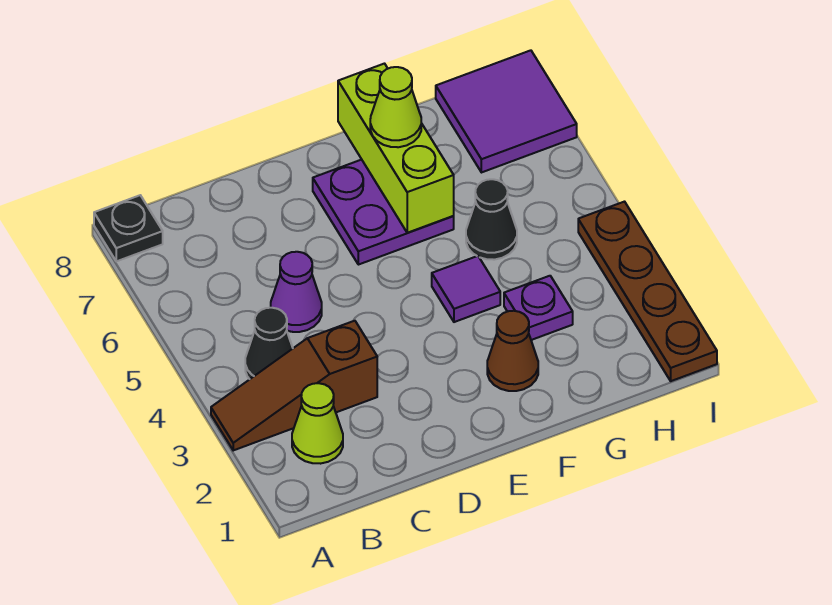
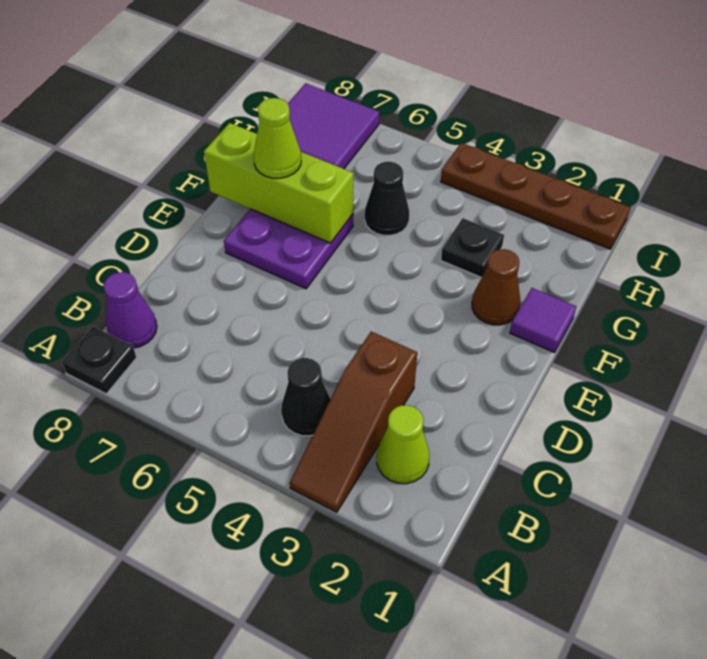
purple 1x1 cone [271,252,322,332] -> purple 1x1 cone moved to [104,272,157,348]
purple 1x1 tile [432,256,500,322] -> purple 1x1 tile moved to [510,288,576,352]
purple 1x1 plate [504,276,573,340] -> black 1x1 plate [441,218,504,278]

